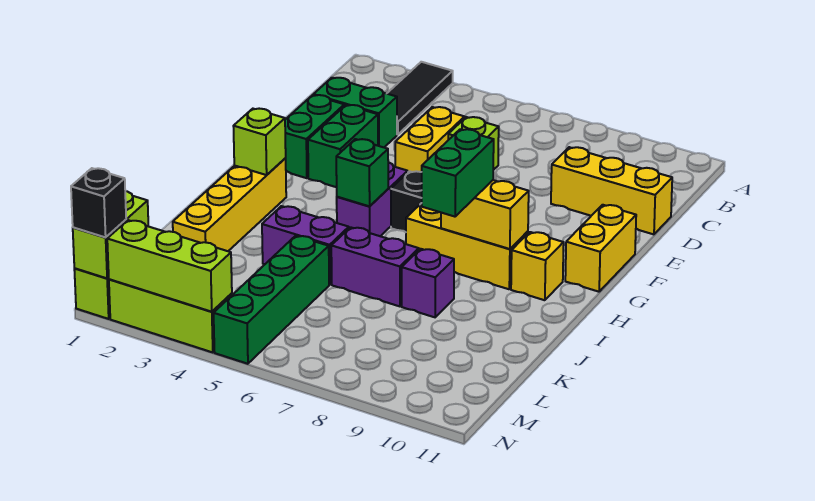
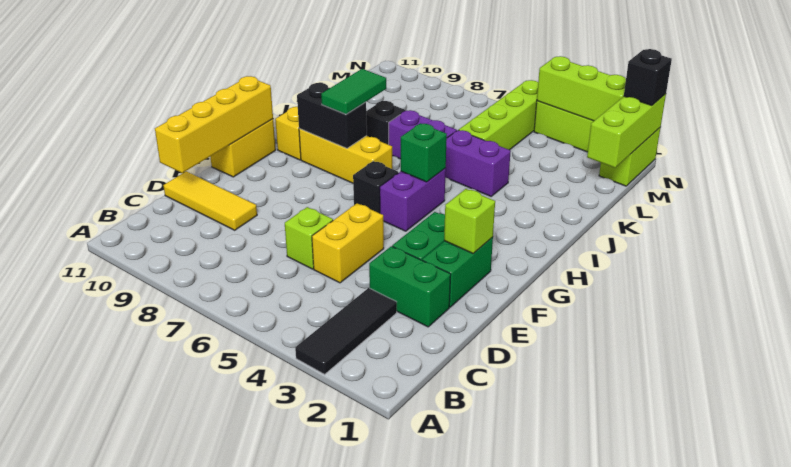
yellow 1x3 brick [551,147,672,234] -> yellow 1x3 tile [163,171,257,230]
yellow 1x4 brick [173,158,286,251] -> yellow 1x4 brick moved to [155,76,273,173]
lime 1x1 brick [233,109,286,175] -> lime 1x1 brick moved to [444,189,495,254]
yellow 1x2 brick [441,180,529,249] -> black 1x2 brick [297,83,367,148]
green 1x2 brick [422,129,494,217] -> green 1x2 tile [321,69,386,114]
purple 1x1 brick [402,249,454,317] -> black 1x1 brick [366,101,406,145]
green 1x4 brick [214,236,329,364] -> lime 1x4 brick [459,80,538,150]
lime 1x2 brick [73,191,148,278] -> lime 1x3 brick [587,94,666,168]

